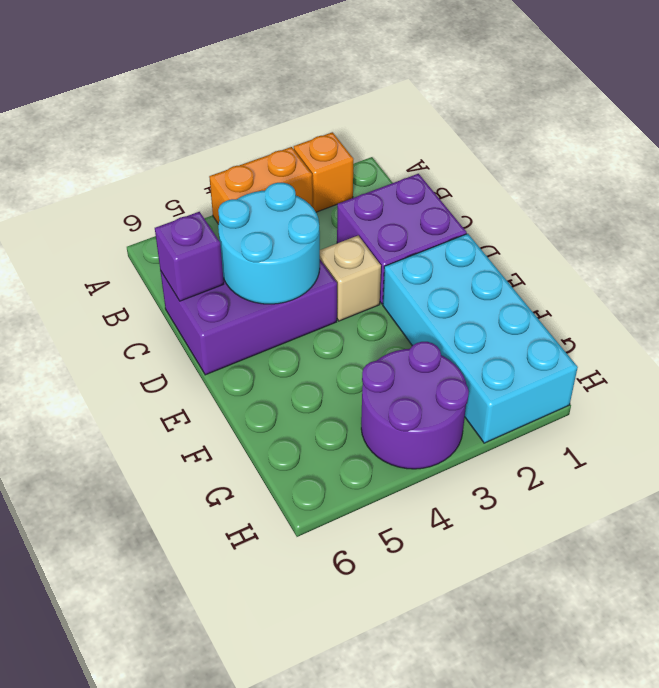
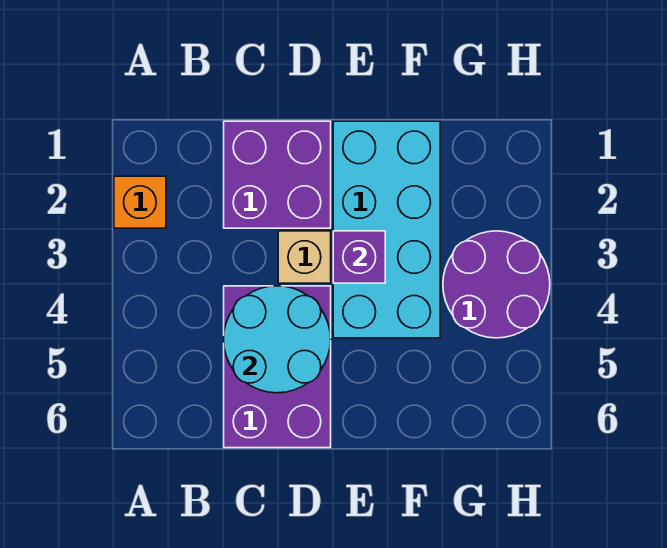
orange 1x2 brick [209,147,312,224] -> none
purple 1x1 brick [155,212,224,301] -> purple 1x1 brick moved to [333,231,385,283]
cyan 2x4 brick [383,234,578,443] -> cyan 2x4 brick turned to [333,121,440,338]

